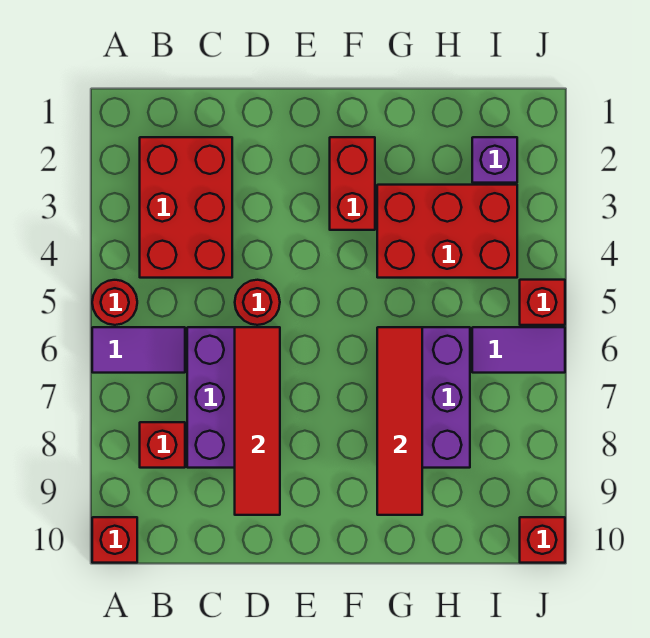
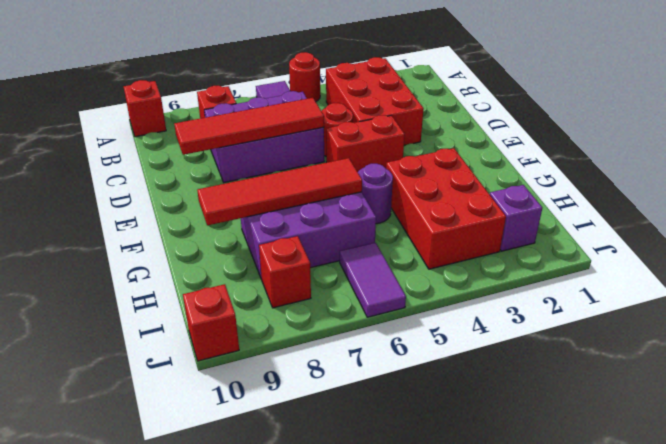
red 2x3 brick [140,137,232,278] -> red 2x3 brick turned to [326,57,424,145]
red 1x2 brick [330,137,375,230] -> red 1x2 brick moved to [326,115,405,172]
none -> purple 1x1 round brick [358,164,393,224]
red 1x1 brick [520,280,565,325] -> red 1x1 brick moved to [259,236,311,308]

